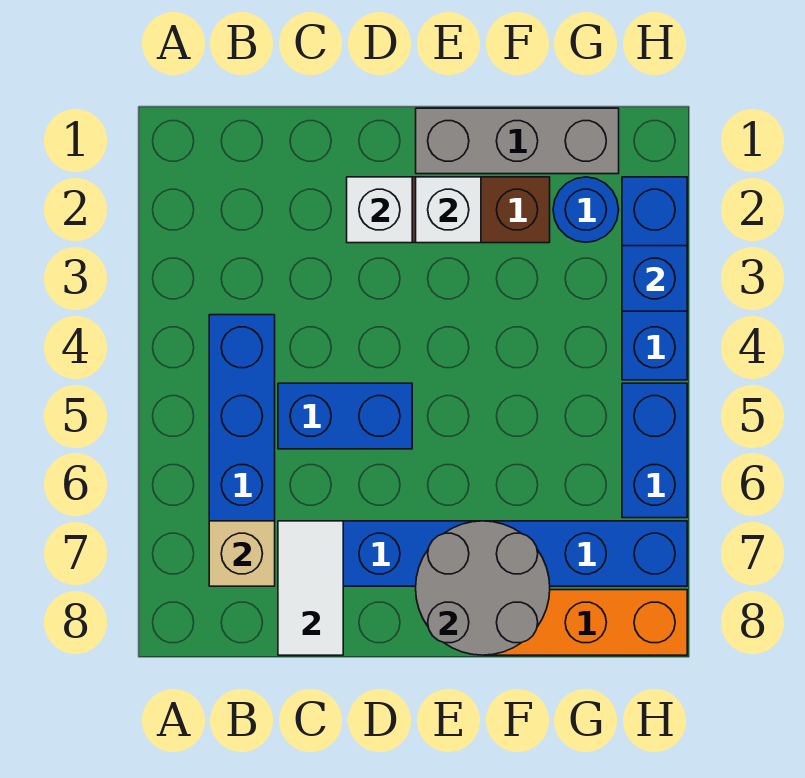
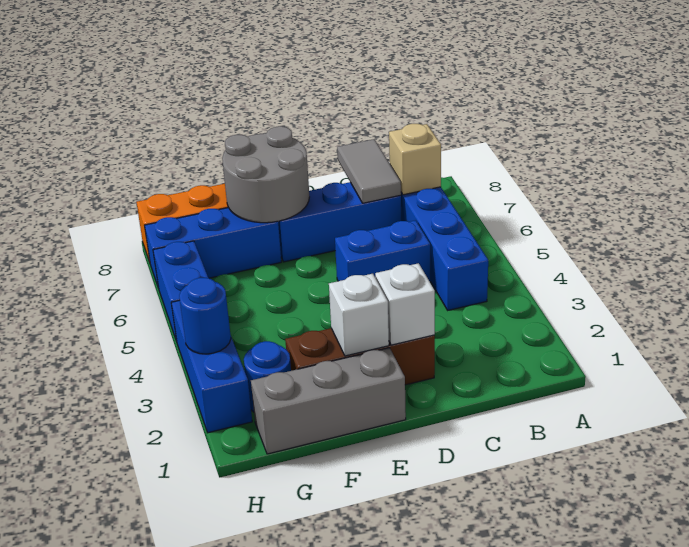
white 1x2 tile [278,521,343,655] -> grey 1x2 tile [337,139,401,203]
blue 1x1 brick [622,246,687,311] -> blue 1x1 round brick [179,278,231,354]

